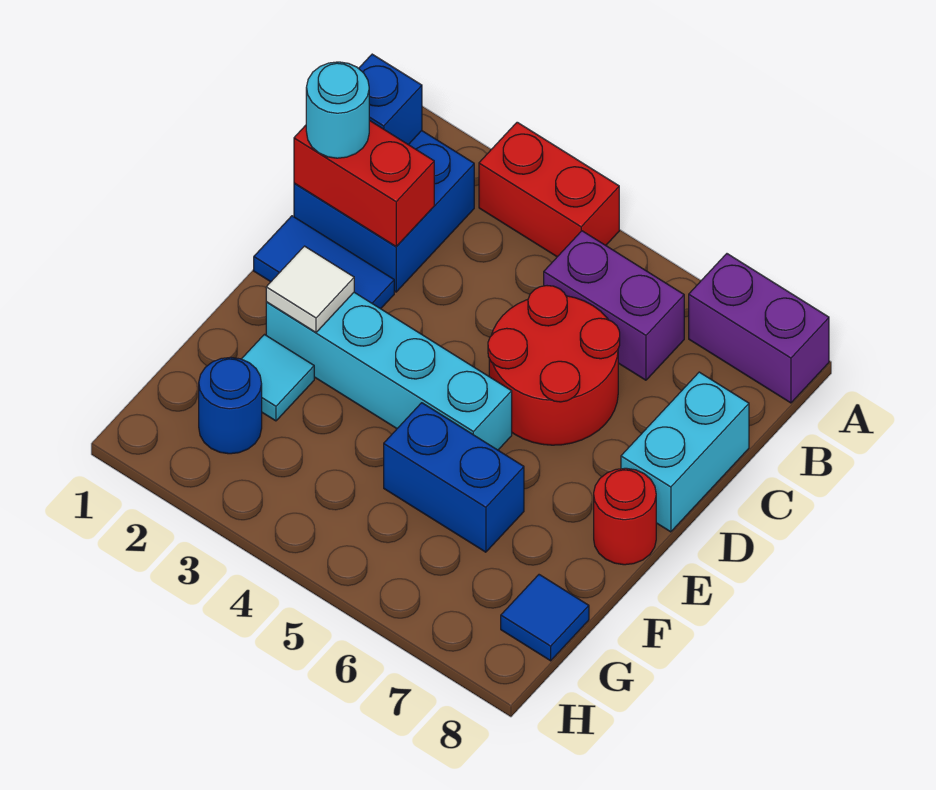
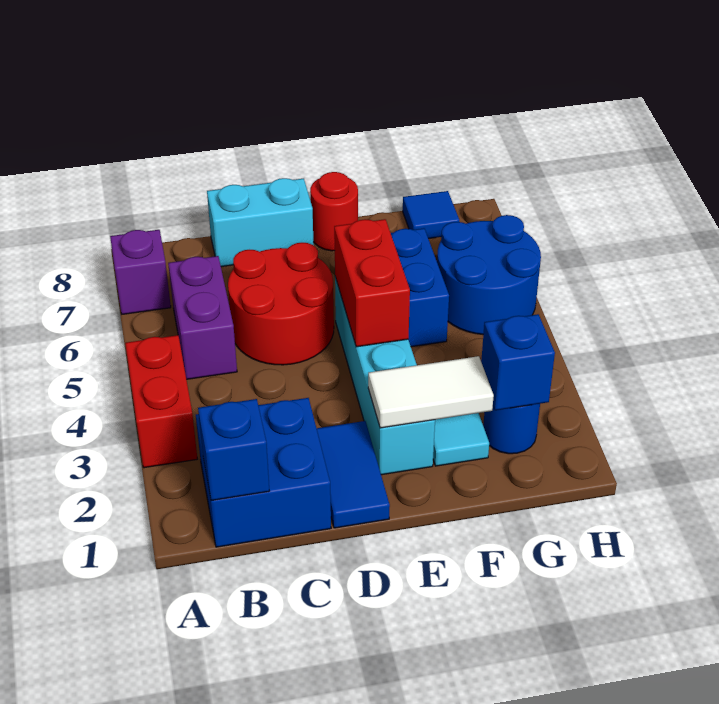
purple 1x2 brick [689,254,829,403] -> purple 1x1 brick [110,230,171,314]
red 1x2 brick [294,120,434,247] -> red 1x2 brick moved to [334,219,410,347]
cyan 1x1 round brick [306,62,369,158] -> none
white 1x1 tile [266,246,354,332] -> white 1x2 tile [368,356,494,428]
none -> blue 1x1 brick [481,314,555,410]
none -> blue 2x2 round brick [437,215,541,334]

